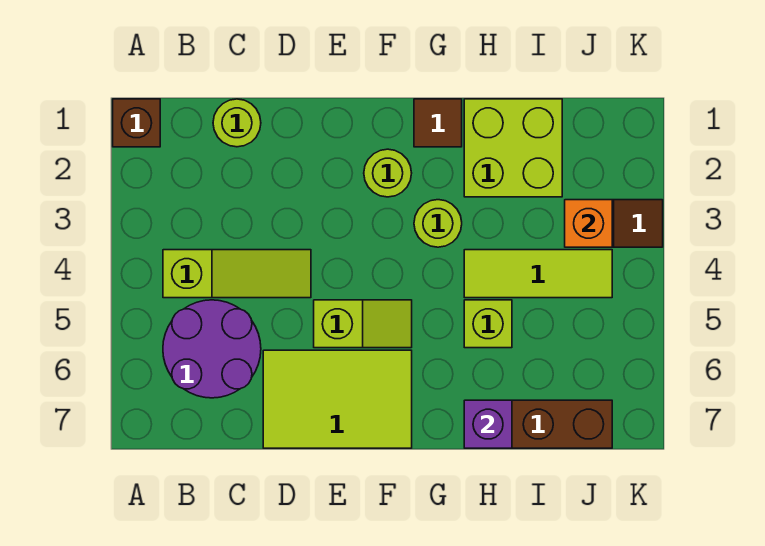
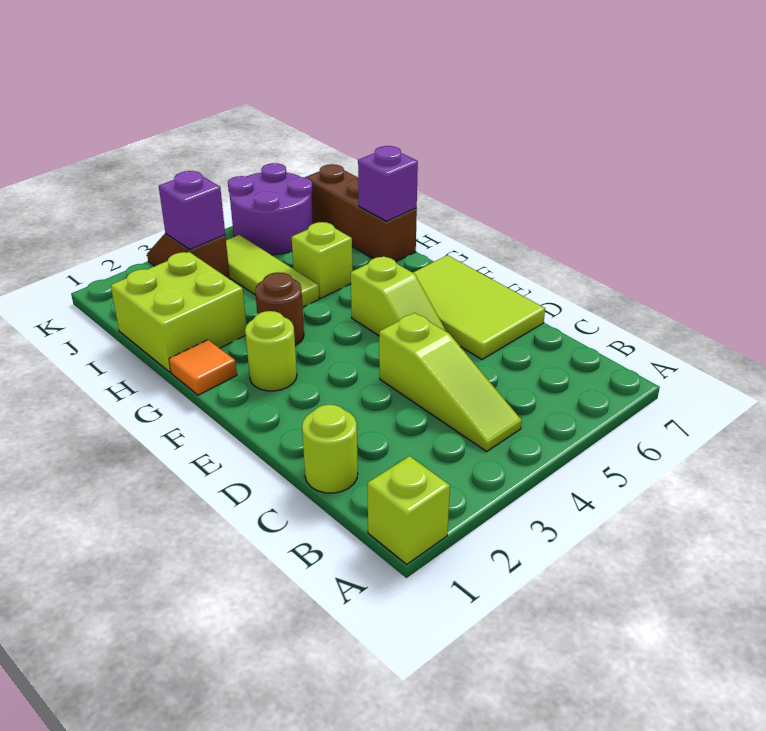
brown 1x1 brick [113,99,160,147] -> lime 1x1 brick [367,456,450,564]
lime 1x3 slope [163,250,311,298] -> lime 1x3 slope turned to [379,313,522,451]
purple 2x2 round brick [163,300,261,398] -> purple 2x2 round brick moved to [228,163,313,255]
lime 1x2 slope [314,300,412,348] -> lime 1x2 slope turned to [351,256,446,335]
brown 1x1 tile [414,99,462,147] -> orange 1x1 tile [169,340,237,395]
lime 1x1 round brick [414,200,462,247] -> brown 1x1 round brick [255,272,304,345]
orange 1x1 brick [565,200,612,247] -> purple 1x1 brick [159,171,225,250]

